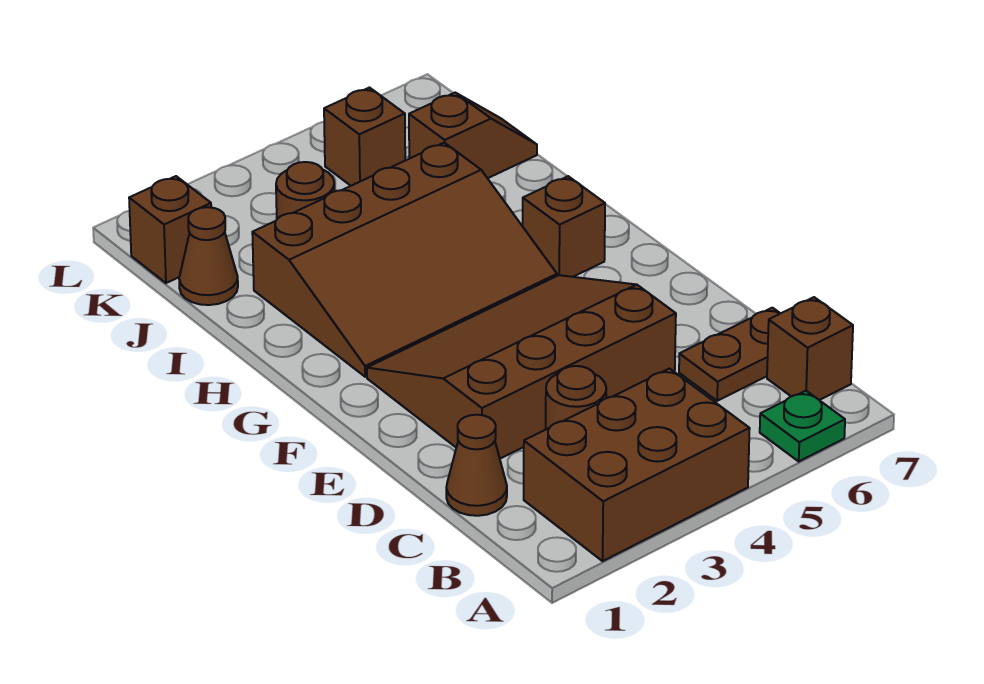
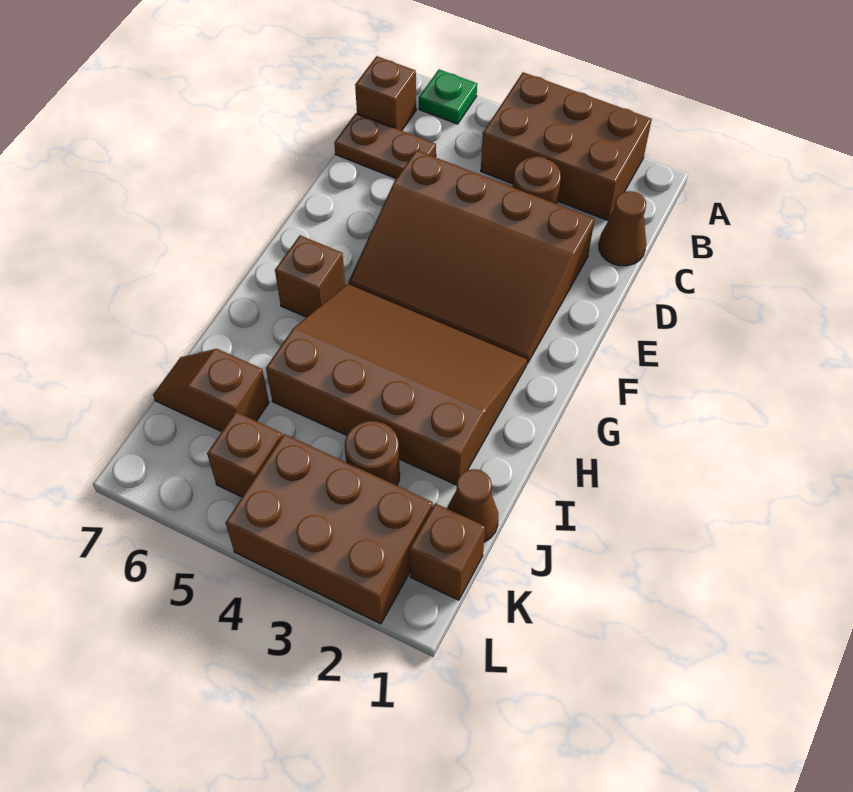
none -> brown 2x3 brick [225,434,433,624]

